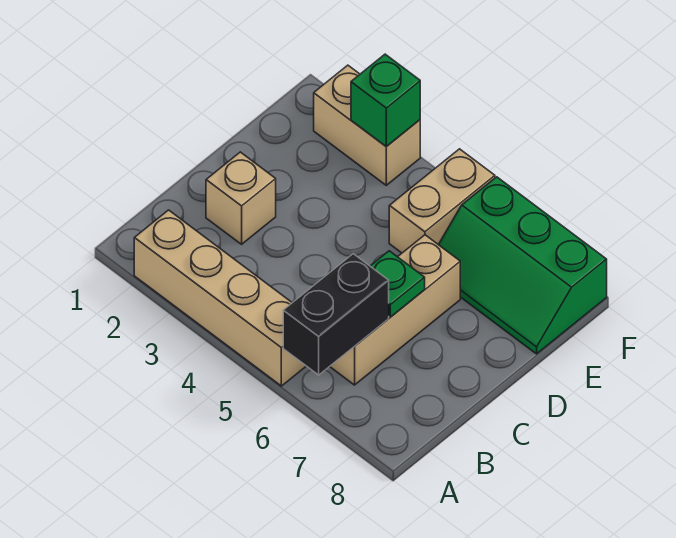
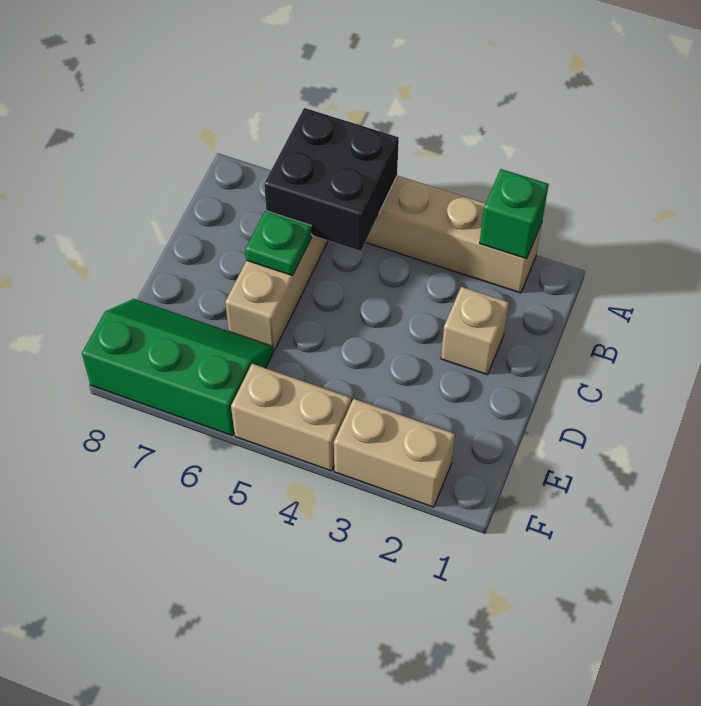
black 1x2 brick [283,254,389,375] -> black 2x2 brick [264,108,399,251]
tan 1x2 brick [389,149,495,253] -> tan 1x2 brick turned to [231,364,351,471]
green 1x1 brick [351,54,420,147] -> green 1x1 brick moved to [480,169,549,259]

